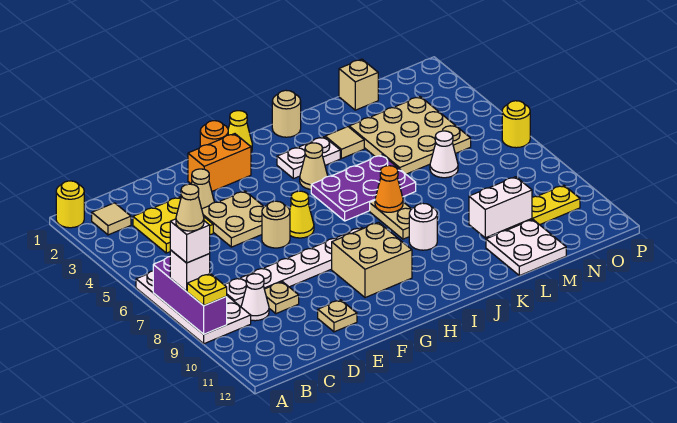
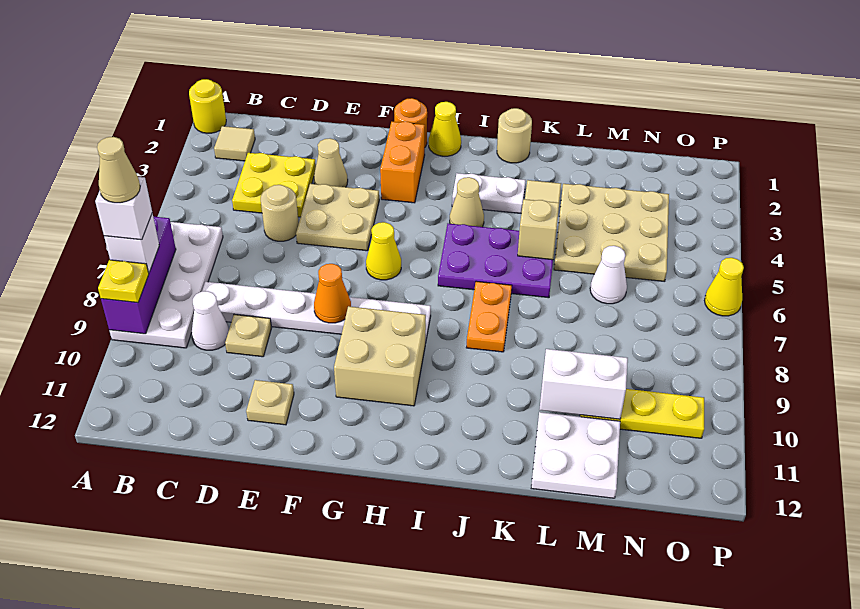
orange 1x2 brick [188,134,251,191] -> orange 1x2 brick turned to [380,122,425,203]
tan 1x1 round brick [262,201,290,248] -> tan 1x1 round brick moved to [261,185,299,241]
tan 1x2 plate [370,200,411,239] -> orange 1x2 plate [466,281,512,352]
orange 1x1 cone [375,166,403,212] -> orange 1x1 cone moved to [314,264,351,323]
white 1x1 round brick [409,203,437,250] -> none
tan 1x1 brick [339,59,378,110] -> tan 1x1 brick moved to [518,199,559,260]
yellow 1x1 round brick [502,101,530,148] -> yellow 1x1 cone [705,258,744,316]

